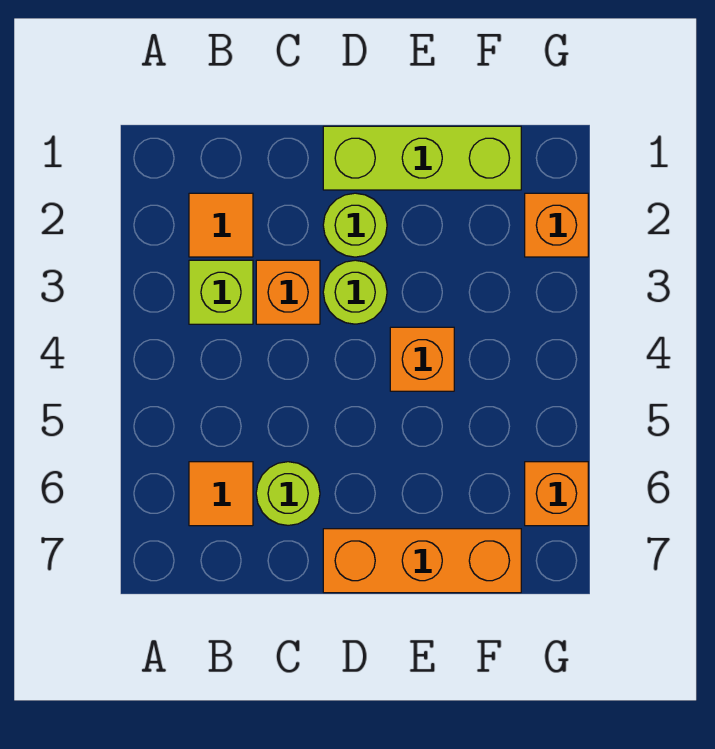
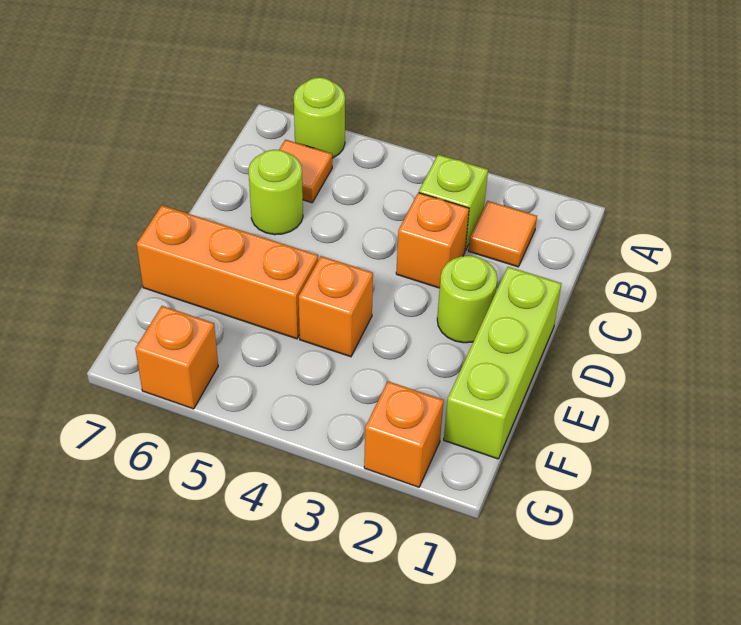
lime 1x1 round brick [323,260,387,324] -> lime 1x1 round brick moved to [294,77,345,158]
orange 1x3 brick [323,529,521,593] -> orange 1x3 brick turned to [137,205,318,339]

